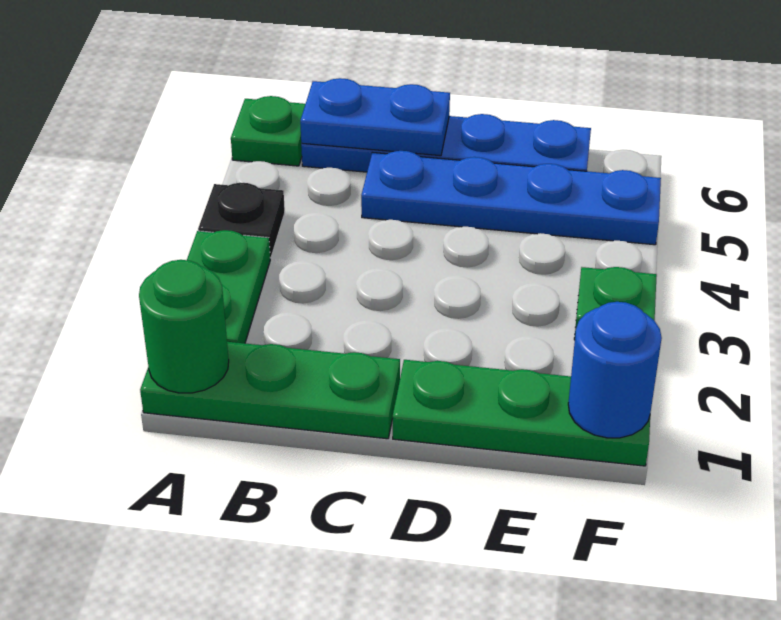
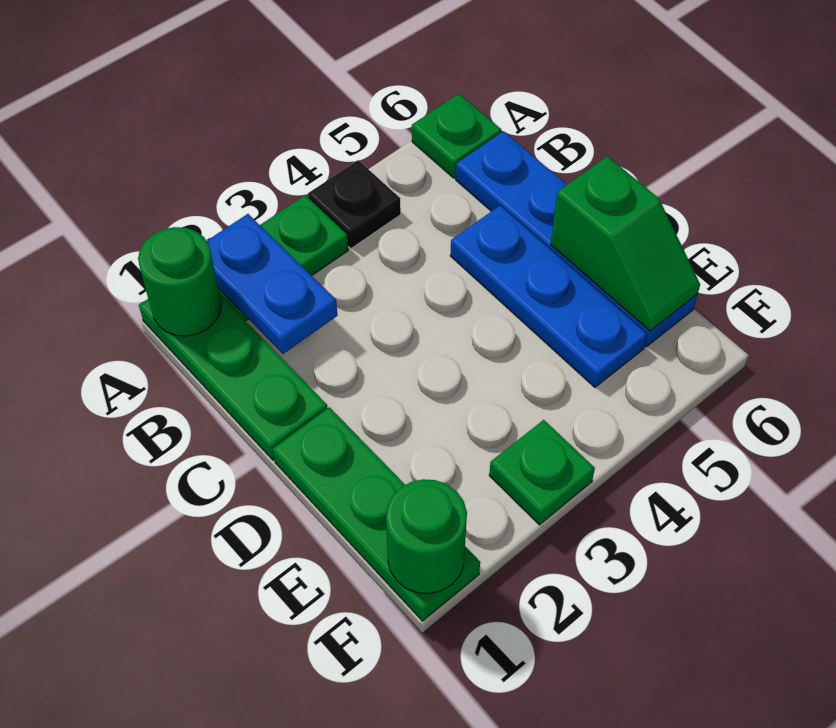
blue 1x2 plate [300,78,450,156] -> blue 1x2 plate moved to [207,214,338,354]
blue 1x4 plate [361,151,661,245] -> blue 1x3 plate [450,206,647,387]
none -> green 1x2 slope [551,156,700,331]
blue 1x1 round brick [568,302,662,438] -> green 1x1 round brick [386,479,467,594]

